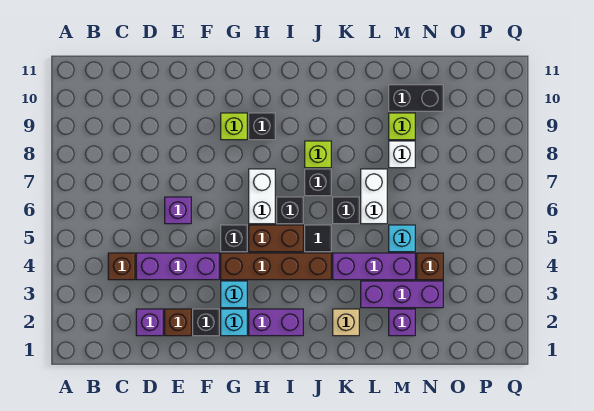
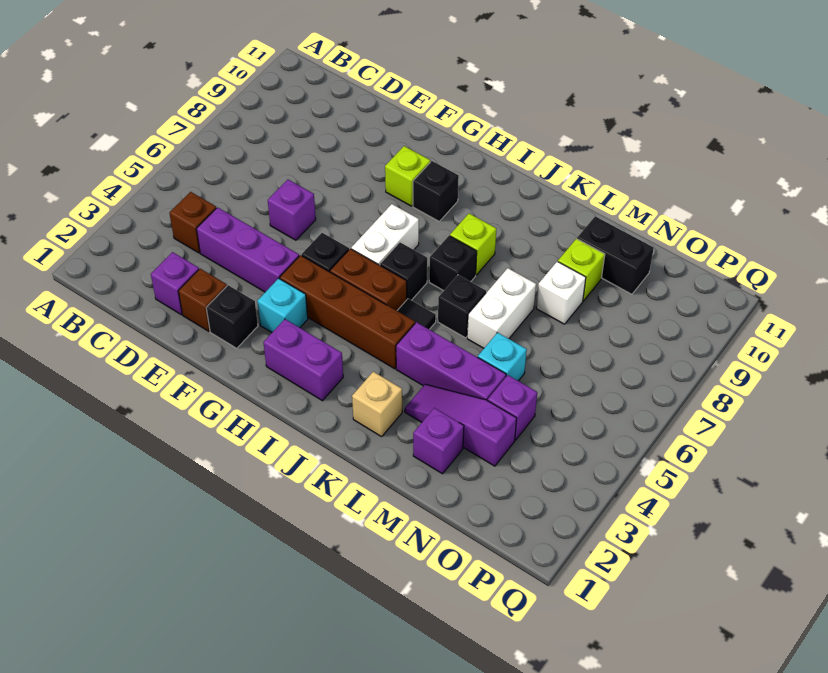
cyan 1x1 brick [221,309,247,336] -> none
purple 1x3 brick [361,281,443,308] -> purple 1x3 slope [405,384,517,466]
brown 1x1 brick [417,253,443,280] -> purple 1x1 brick [488,375,537,440]

